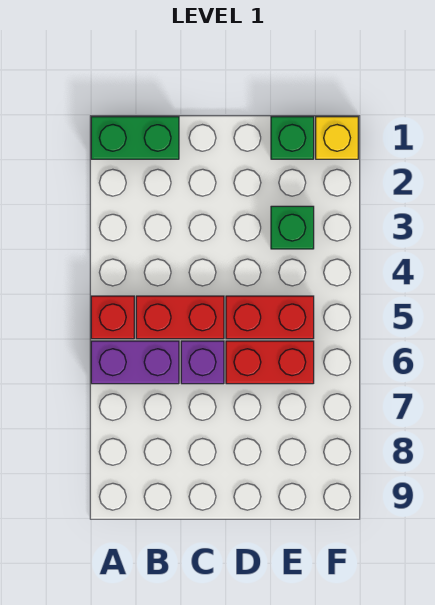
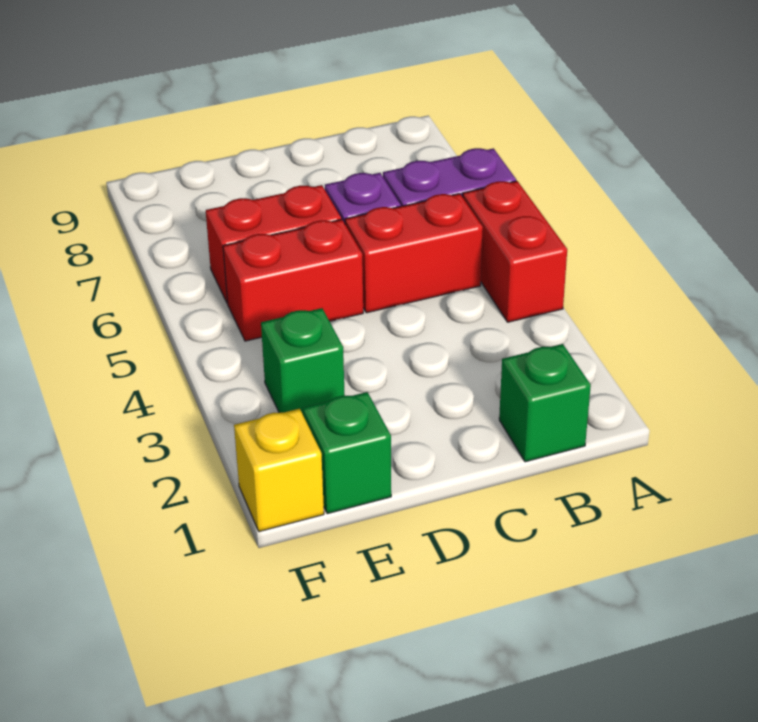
green 1x2 brick [91,117,179,159] -> green 1x1 brick [499,344,591,462]
red 1x1 brick [91,296,134,339] -> red 1x2 brick [463,181,567,322]

